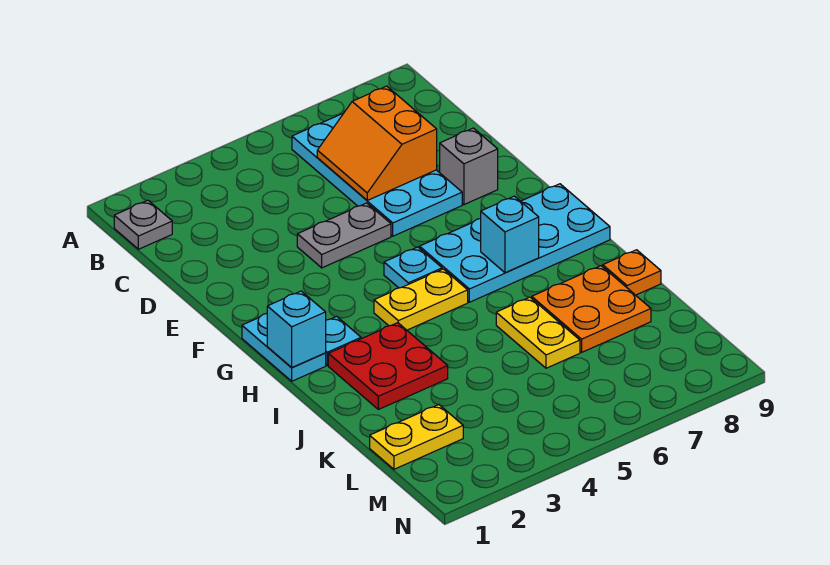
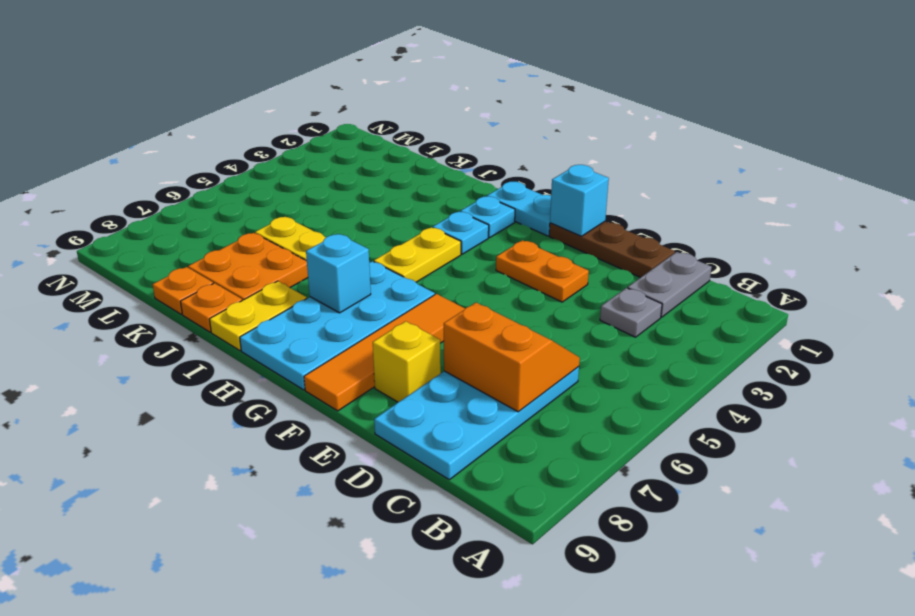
grey 1x1 plate [114,200,172,249] -> grey 1x1 plate moved to [600,288,662,337]
cyan 2x4 plate [292,113,462,236] -> cyan 2x4 plate turned to [374,367,579,480]
none -> brown 1x3 plate [549,222,675,278]
none -> orange 1x2 plate [496,240,589,302]
grey 1x2 plate [297,203,391,268] -> grey 1x2 plate moved to [628,252,712,317]
grey 1x1 brick [439,128,498,205] -> yellow 1x1 brick [373,321,441,402]
none -> orange 1x4 tile [304,294,465,411]
cyan 1x1 plate [384,247,442,288] -> cyan 1x1 plate moved to [433,212,489,254]
cyan 1x1 brick [267,291,326,368] -> cyan 1x1 brick moved to [550,165,609,236]
red 2x2 plate [328,323,448,409] -> none
none -> orange 1x1 plate [153,267,213,314]
yellow 1x2 plate [370,405,463,469] -> yellow 1x2 plate moved to [209,281,307,351]

